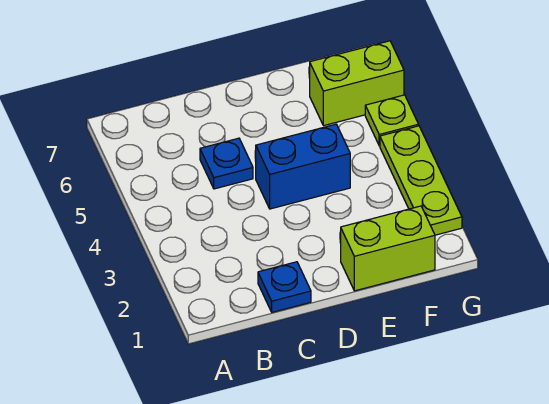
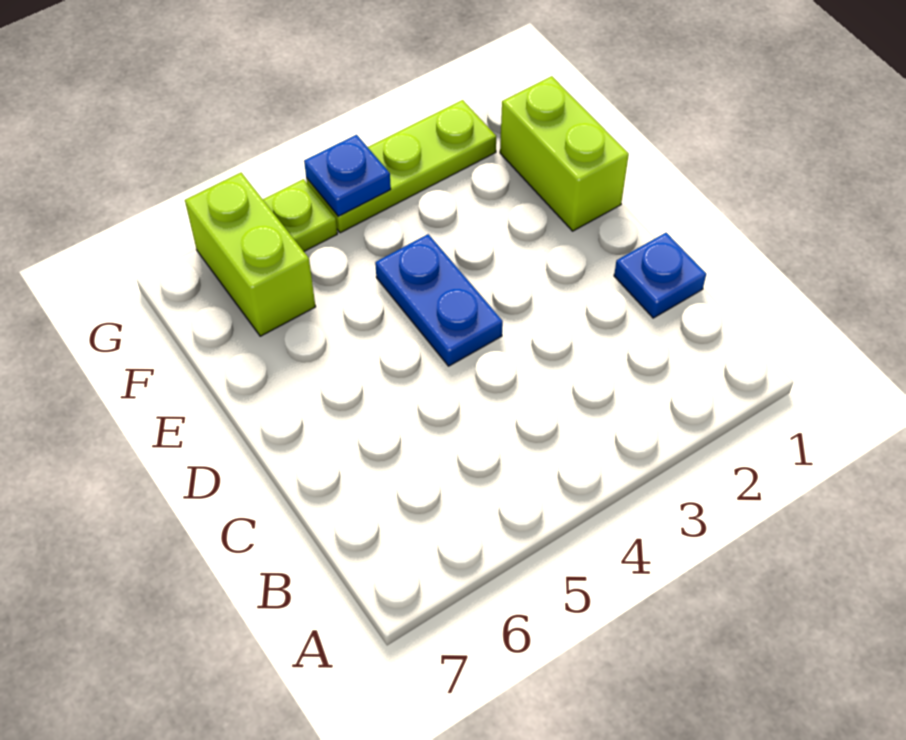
blue 1x1 plate [200,138,253,189] -> blue 1x1 plate moved to [304,135,391,216]
blue 1x2 brick [256,124,350,209] -> blue 1x2 plate [375,234,503,366]

